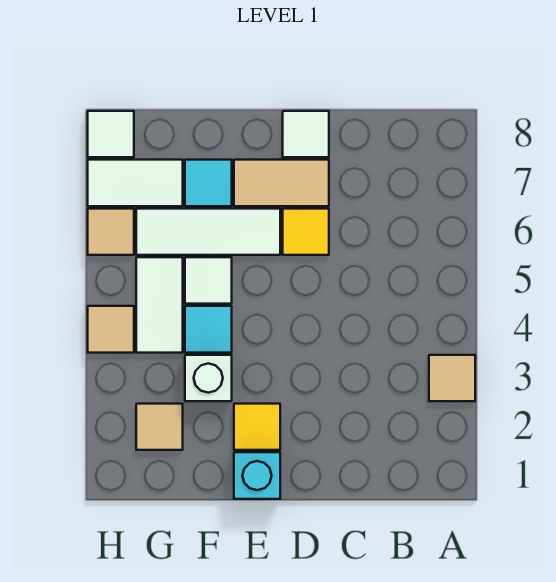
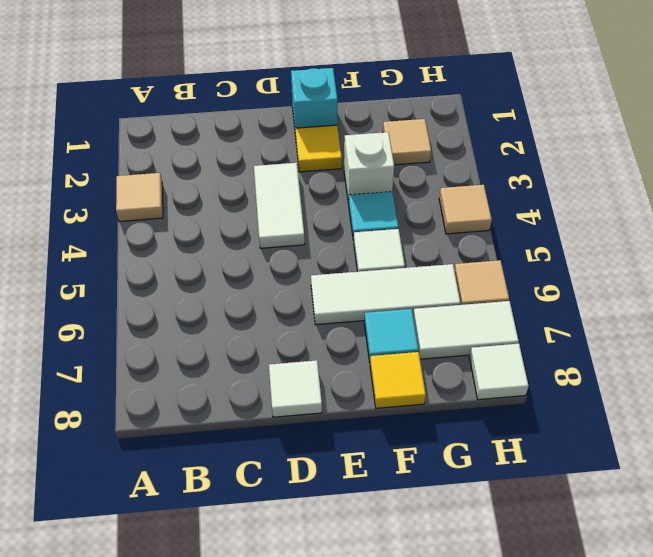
yellow 1x1 tile [283,209,329,255] -> yellow 1x1 tile moved to [370,352,426,408]
tan 1x2 tile [234,160,329,206] -> none
white 1x2 tile [136,257,183,353] -> white 1x2 tile moved to [254,163,305,248]

